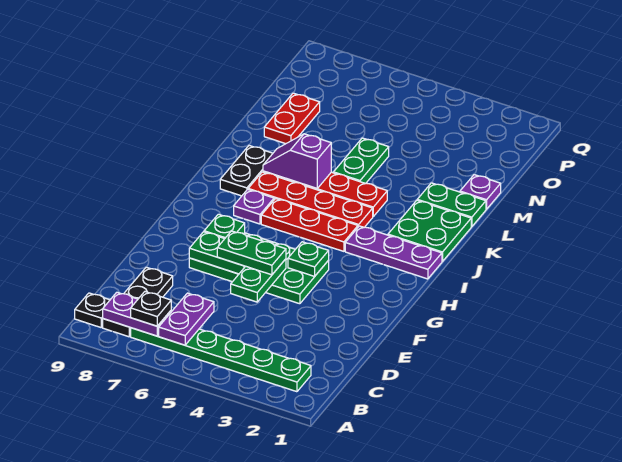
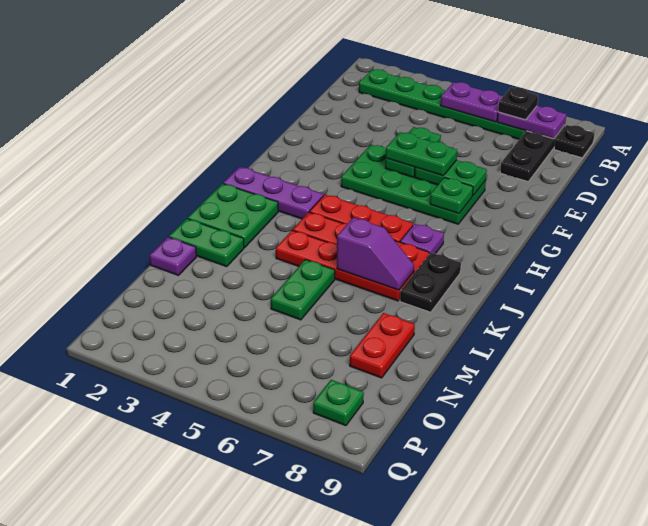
purple 1x2 plate [159,293,214,345] -> purple 1x2 plate turned to [441,82,503,122]
green 1x1 plate [288,242,329,276] -> green 1x1 plate moved to [313,380,364,426]

